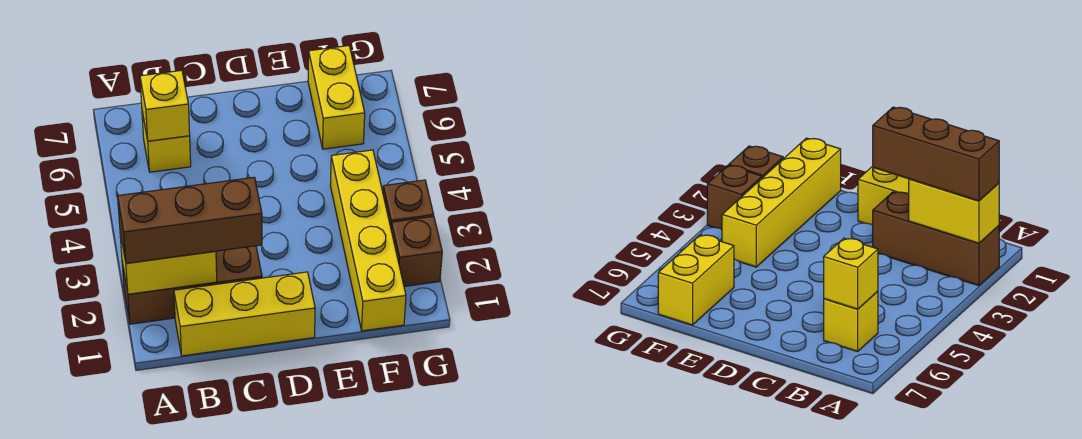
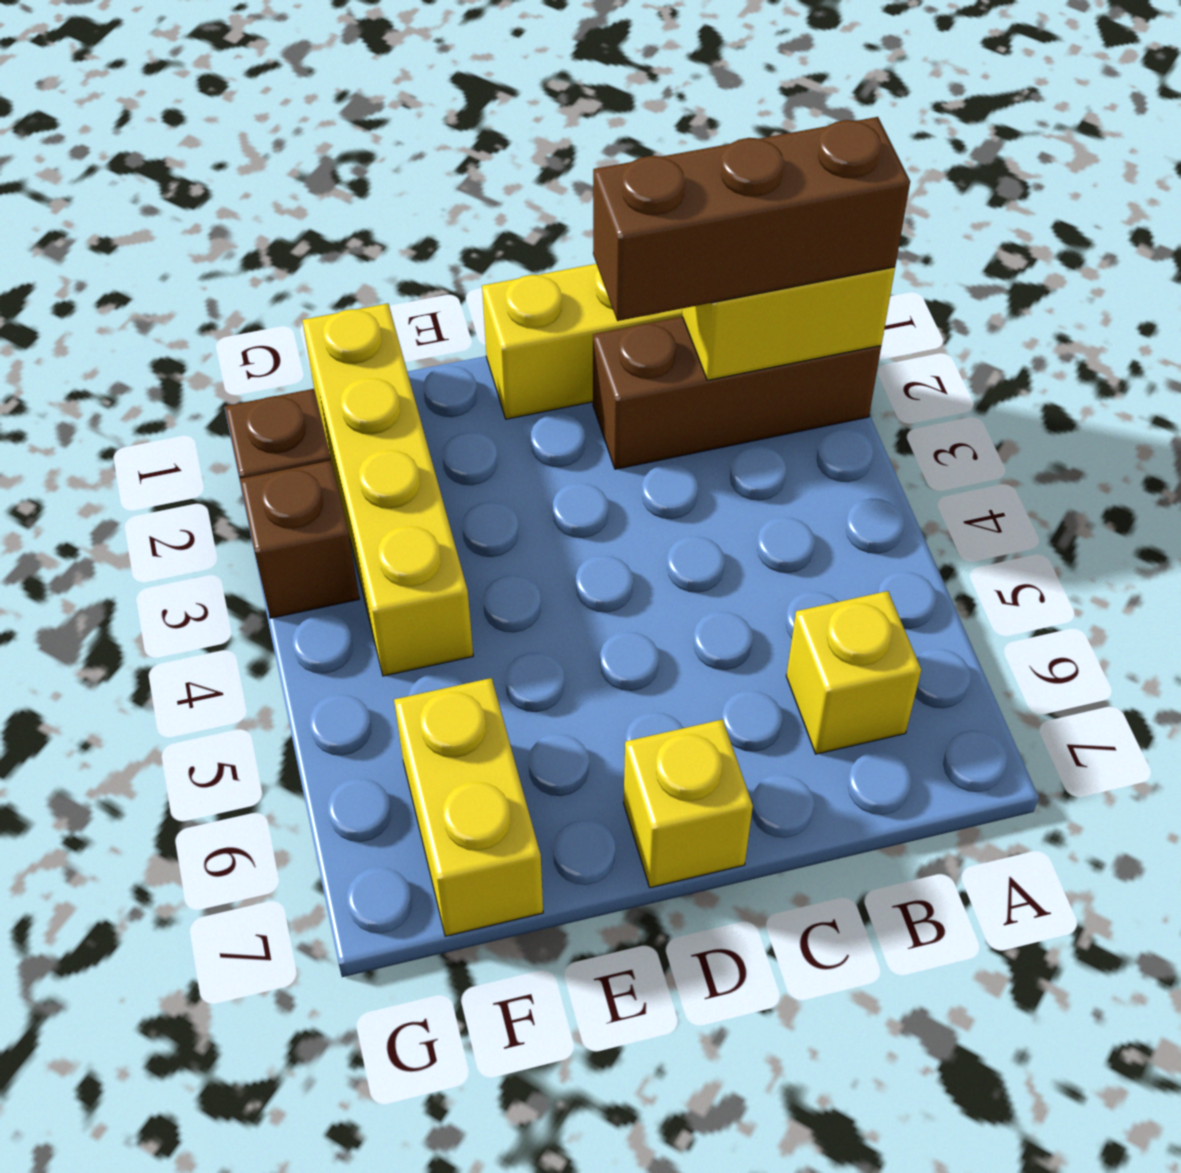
yellow 1x1 brick [140,70,190,141] -> yellow 1x1 brick moved to [624,719,753,888]

